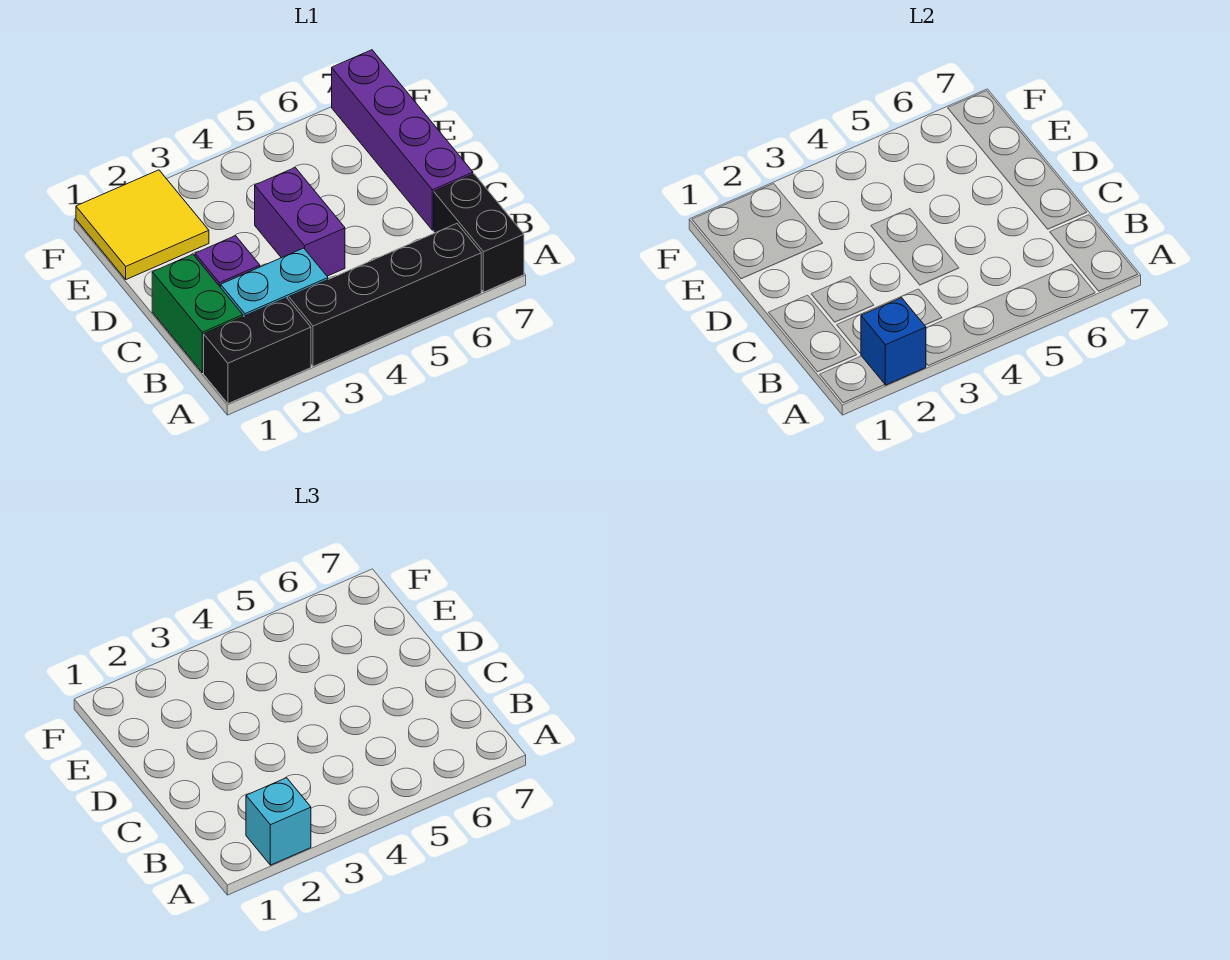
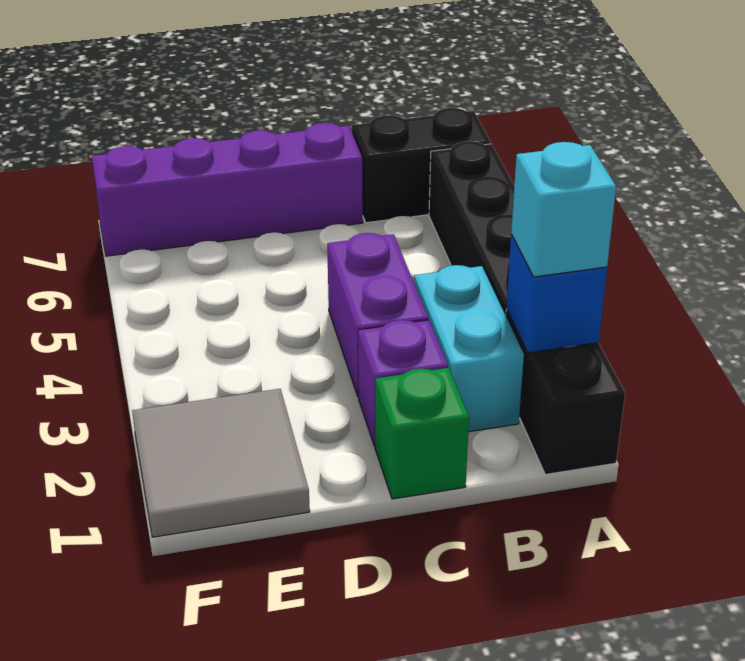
green 1x2 brick [152,254,243,373] -> green 1x1 brick [375,368,469,499]
purple 1x2 brick [255,168,345,276] -> purple 1x2 brick turned to [327,233,428,397]
yellow 2x2 tile [76,170,209,279] -> grey 2x2 tile [132,389,310,537]

